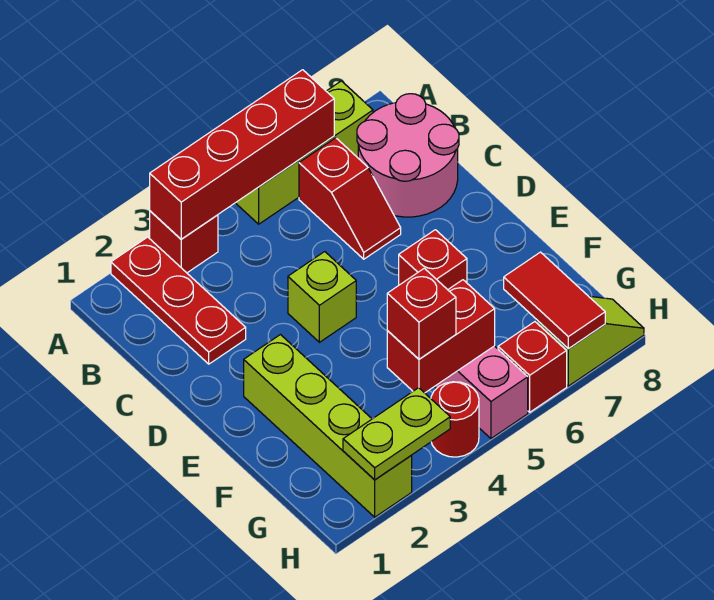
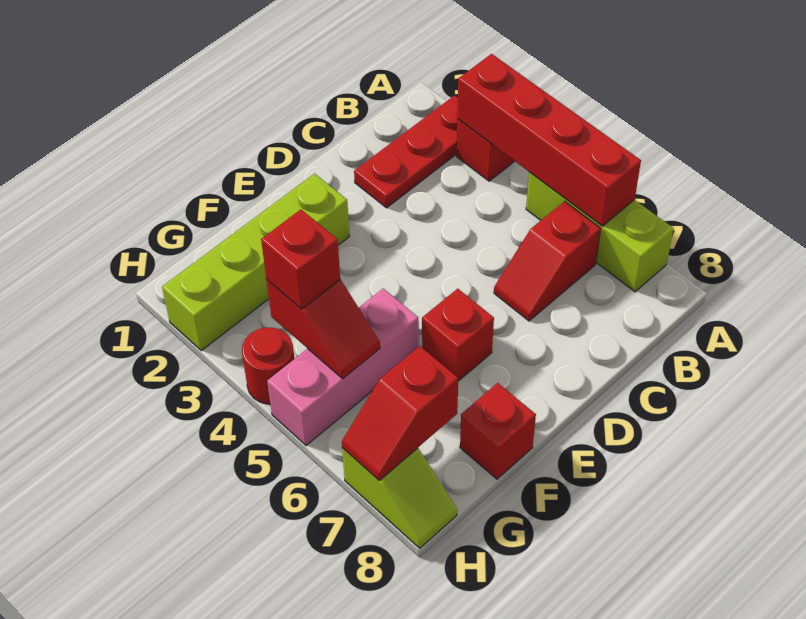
pink 2x2 round brick [357,94,459,217] -> none
lime 1x1 brick [288,252,356,342] -> none
red 1x2 brick [387,280,495,393] -> red 1x2 slope [266,280,380,379]
red 1x2 tile [504,252,605,349] -> red 1x2 slope [342,346,458,480]
lime 1x2 plate [343,388,450,480] -> none
red 1x1 brick [498,322,567,412] -> red 1x1 brick moved to [460,383,536,479]

